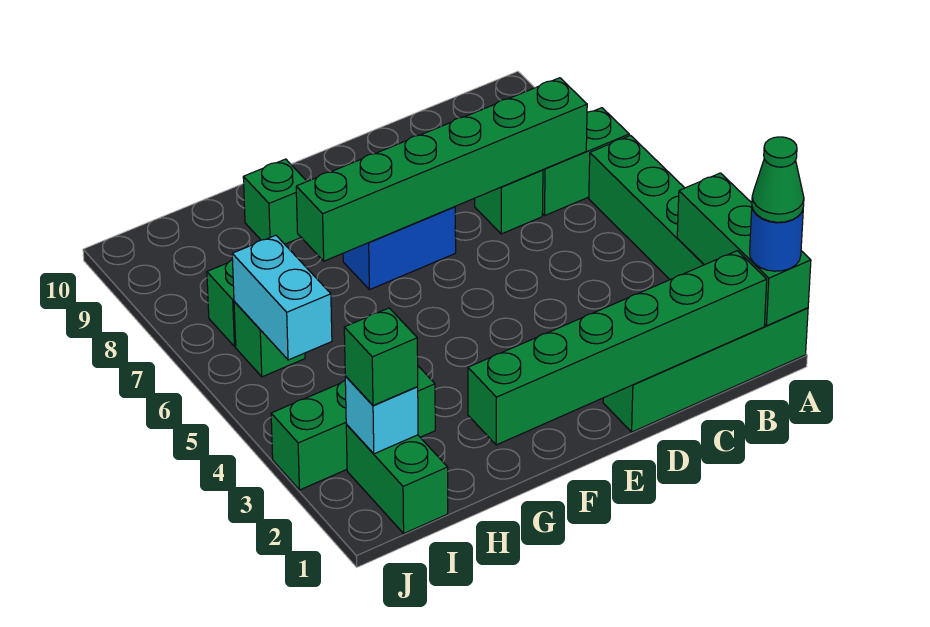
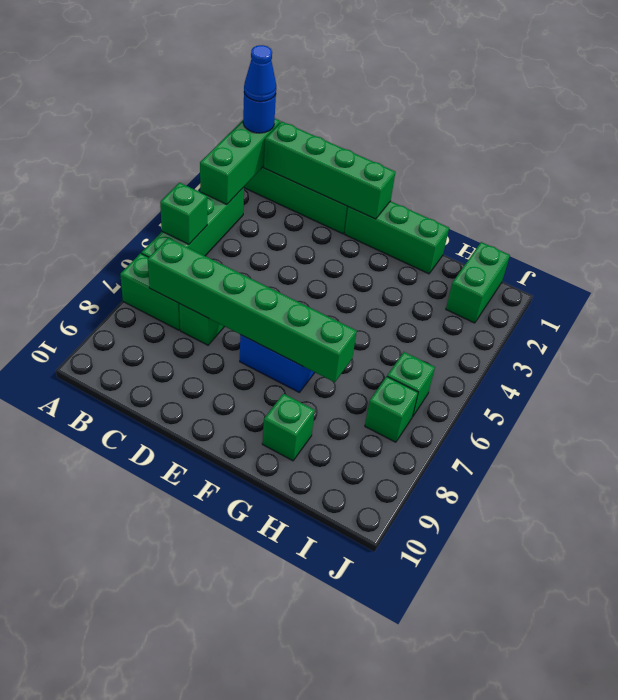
green 1x1 cone [752,137,804,222] -> blue 1x1 cone [244,45,276,101]
green 1x6 brick [468,251,767,445] -> green 1x4 brick [264,121,395,219]
green 1x3 brick [271,366,435,490] -> green 1x3 brick moved to [345,201,449,274]
cyan 1x1 brick [345,376,418,454] -> none
green 1x1 brick [344,308,418,406] -> green 1x1 brick moved to [160,183,207,244]
cyan 1x2 brick [232,235,332,360] -> none

